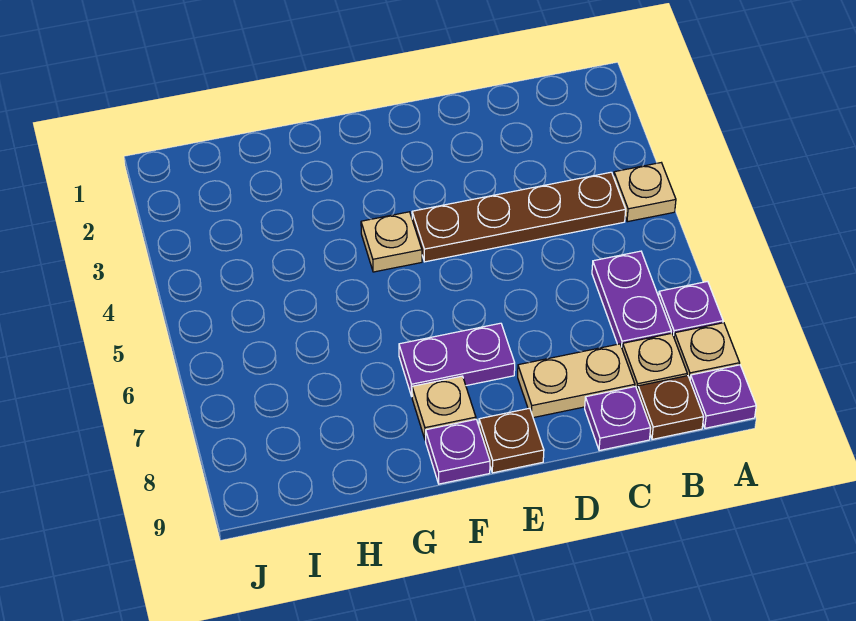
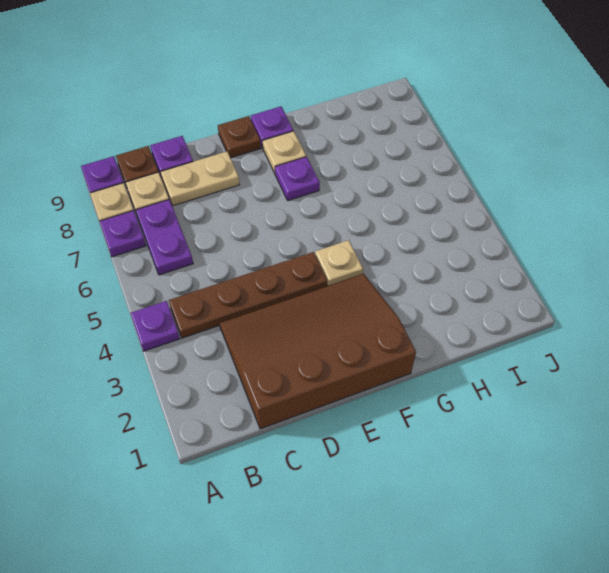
tan 1x1 plate [614,163,676,222] -> purple 1x1 plate [131,301,180,351]
none -> brown 3x4 slope [219,274,416,429]
purple 1x2 plate [399,323,515,396] -> purple 1x1 plate [275,157,320,201]

